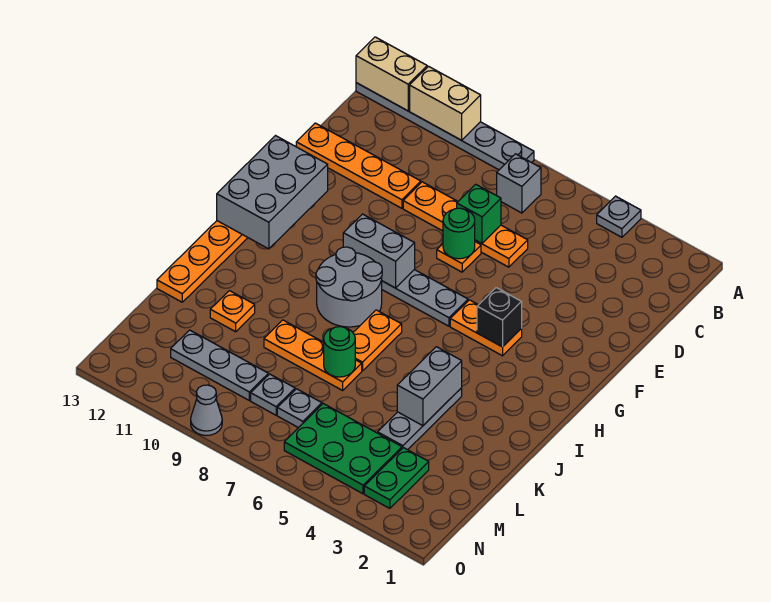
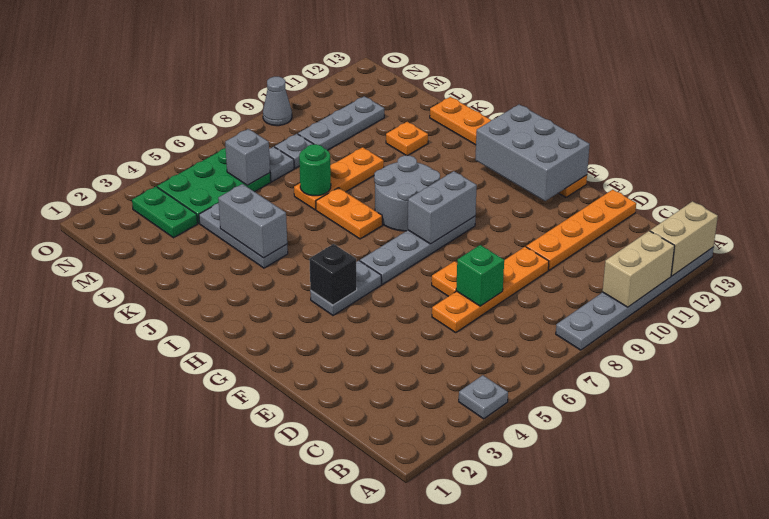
grey 1x1 brick [497,154,541,213] -> grey 1x1 brick moved to [225,129,270,185]
green 1x1 round brick [443,208,475,259] -> none
orange 1x2 plate [450,300,522,356] -> grey 1x2 plate [310,261,381,315]

